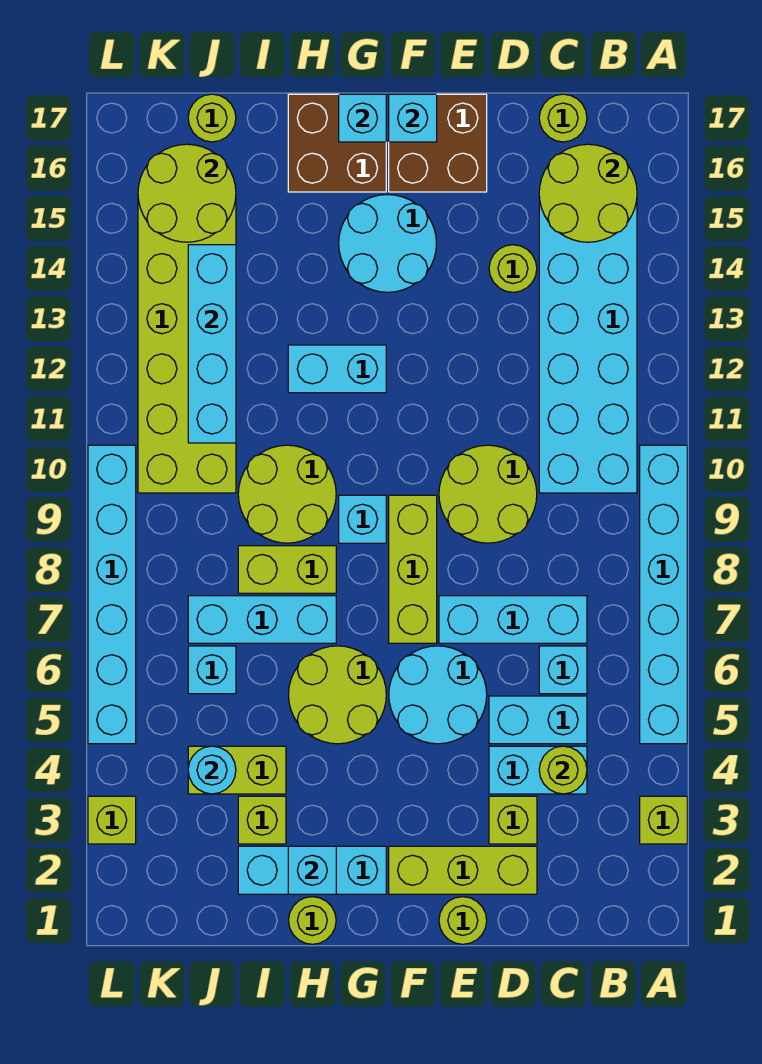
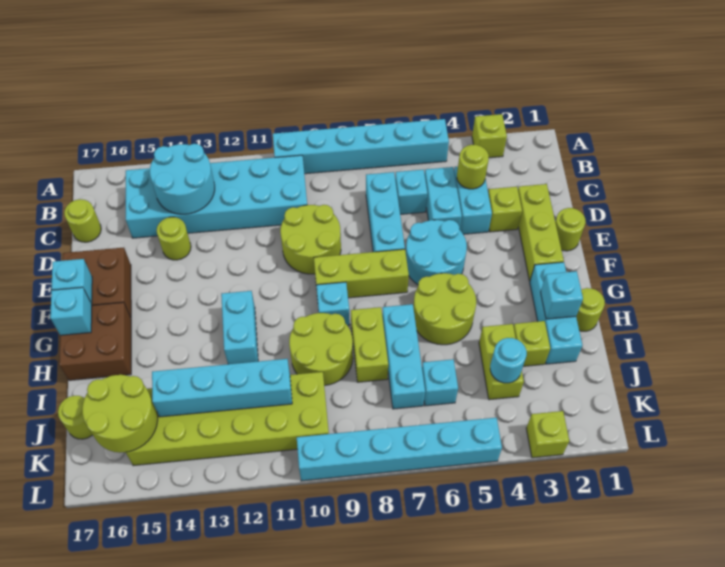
lime 2x2 round brick [539,144,637,242] -> none
cyan 2x2 round brick [339,195,437,292] -> cyan 2x2 round brick moved to [150,144,215,214]

